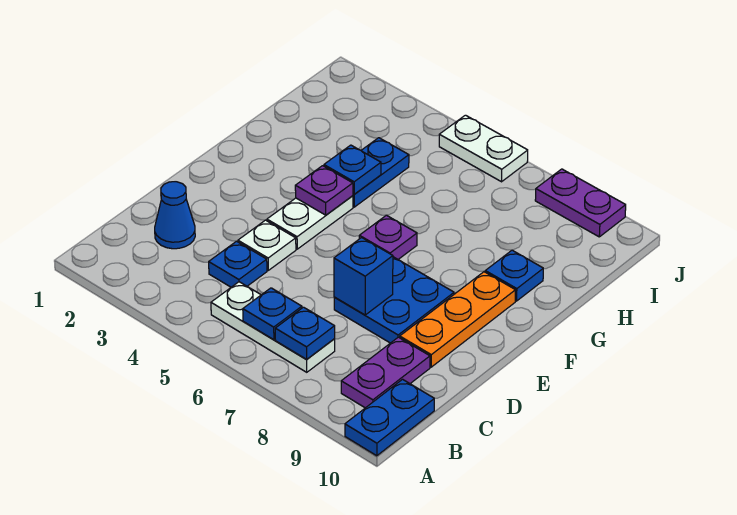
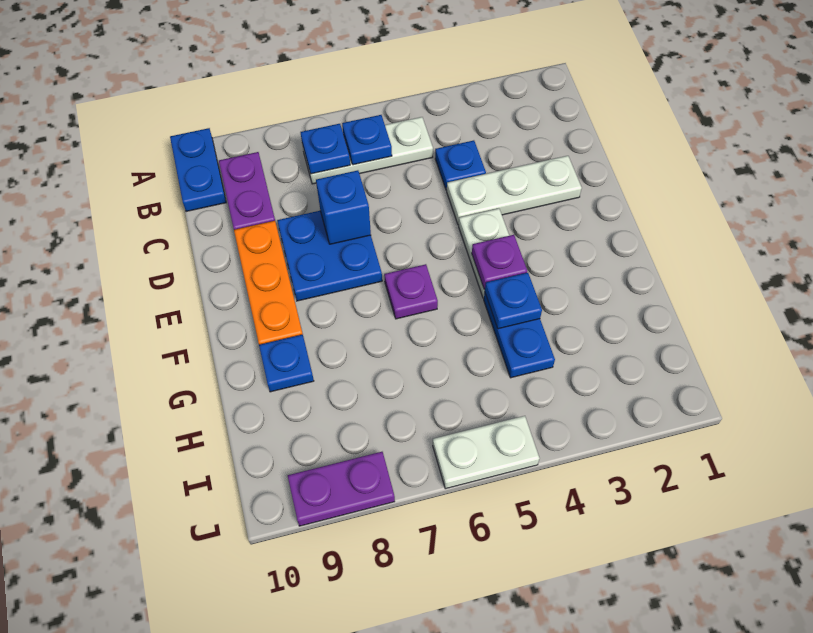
blue 1x1 cone [155,182,195,249] -> none
white 1x1 plate [238,220,296,270] -> white 1x3 plate [447,156,582,225]

